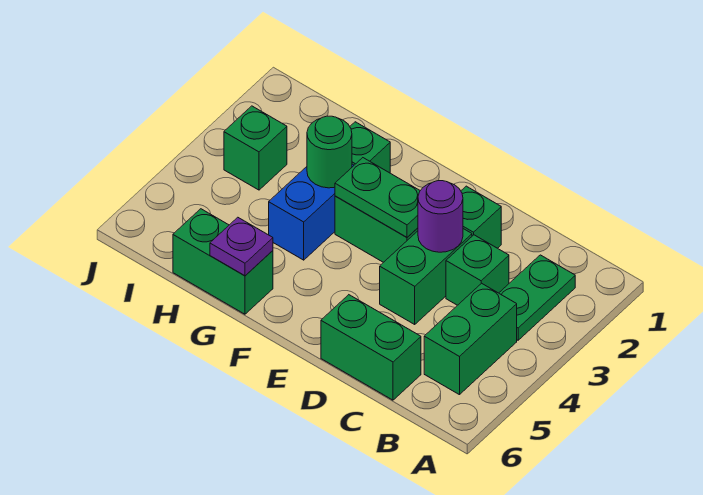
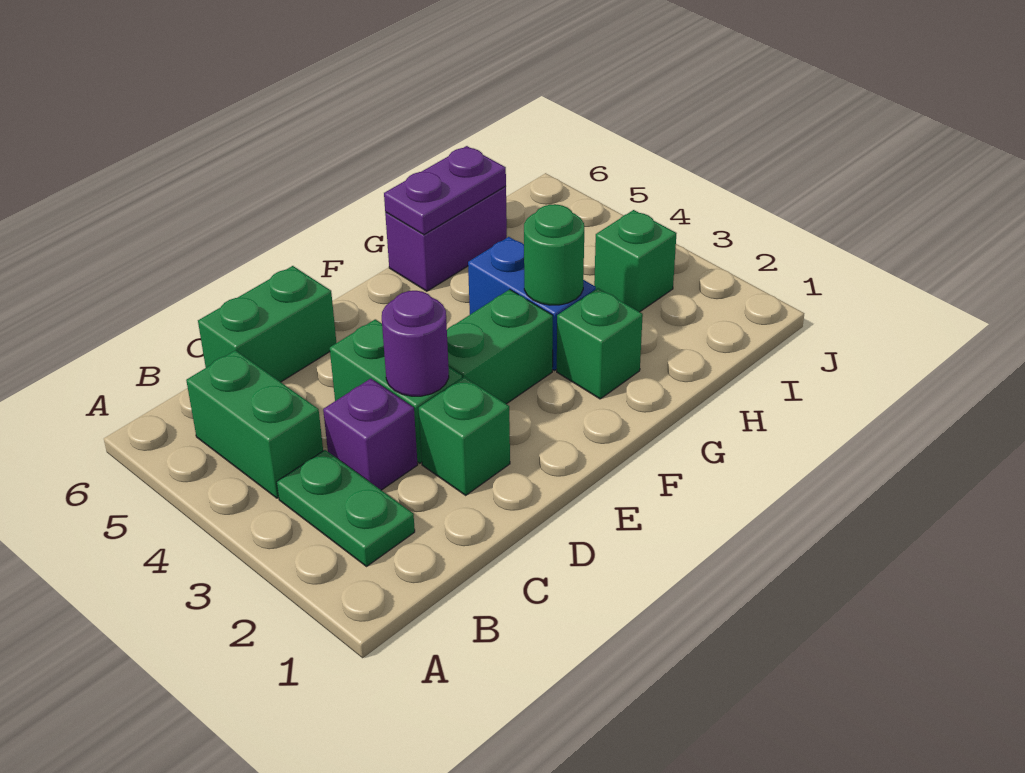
green 1x1 brick [446,235,509,305] -> purple 1x1 brick [323,379,418,490]
green 1x2 plate [335,158,420,237] -> none
green 1x2 brick [173,209,273,314] -> purple 1x2 brick [385,186,507,291]
purple 1x1 plate [210,217,273,276] -> purple 1x2 plate [384,146,506,235]

